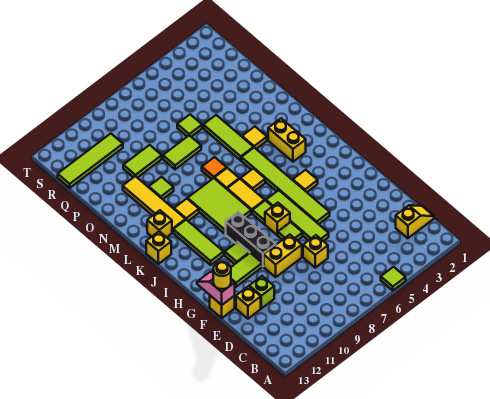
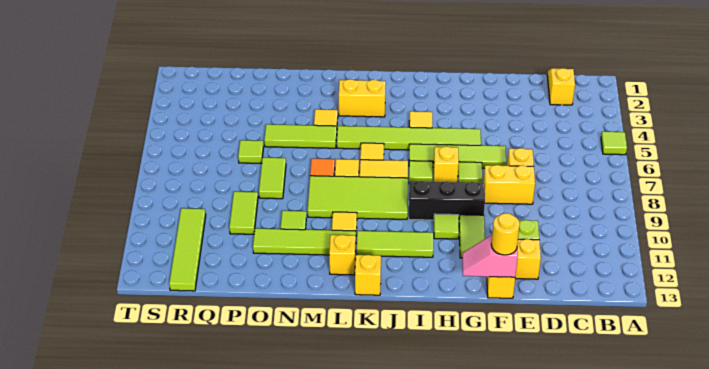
yellow 1x2 brick [264,235,302,277] -> yellow 1x2 brick turned to [483,165,535,204]
lime 2x3 tile [188,178,251,234] -> lime 2x4 tile [308,176,408,219]
yellow 1x4 tile [123,176,186,232] -> lime 1x4 tile [253,229,356,255]

